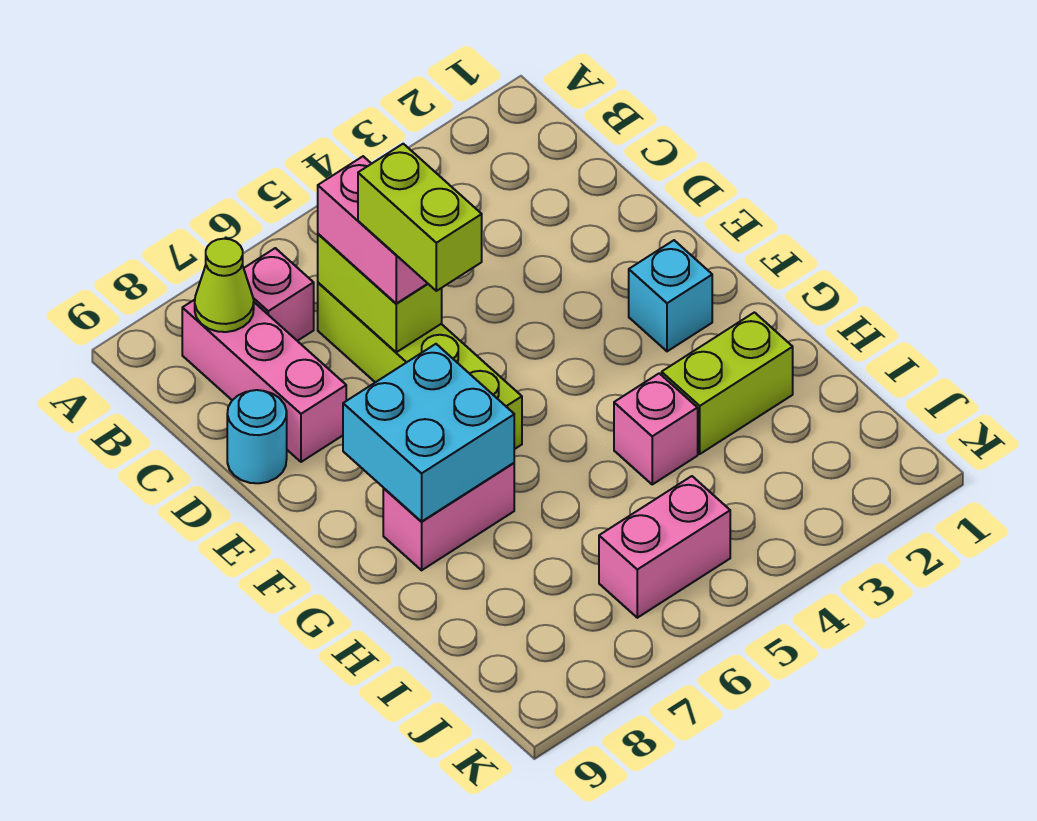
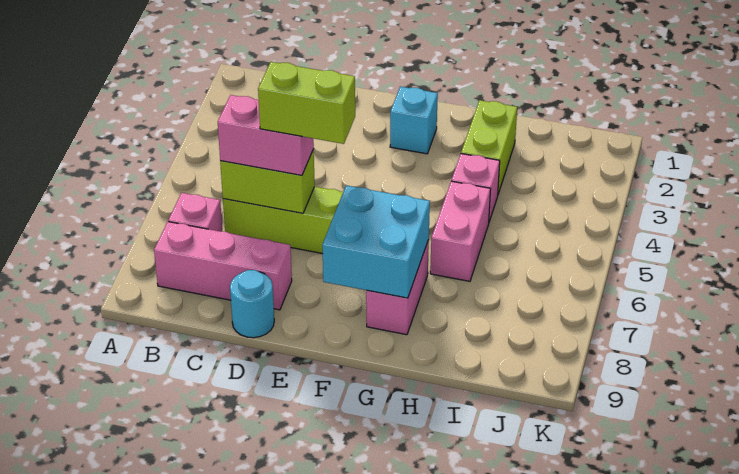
lime 1x1 cone [195,239,254,332] -> none
pink 1x2 brick [599,476,730,618] -> pink 1x2 brick moved to [430,181,491,281]

